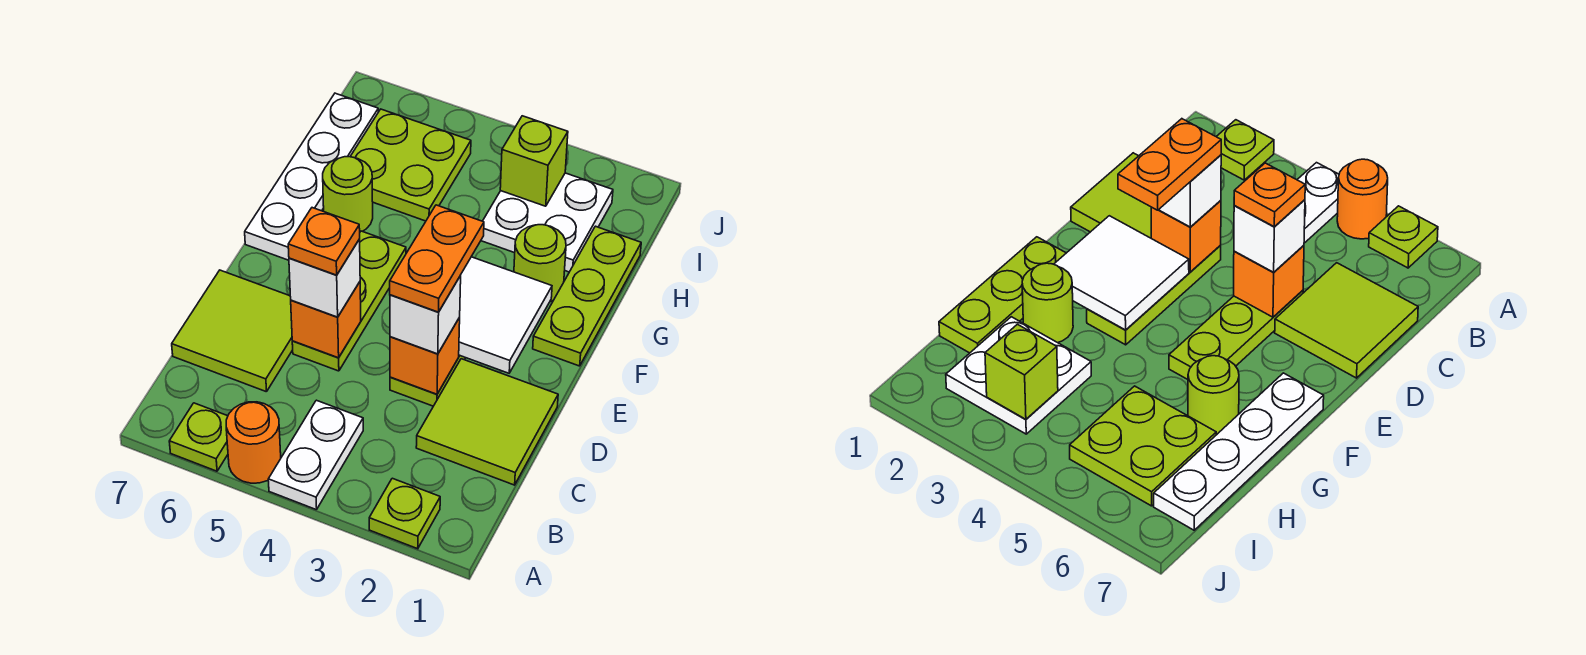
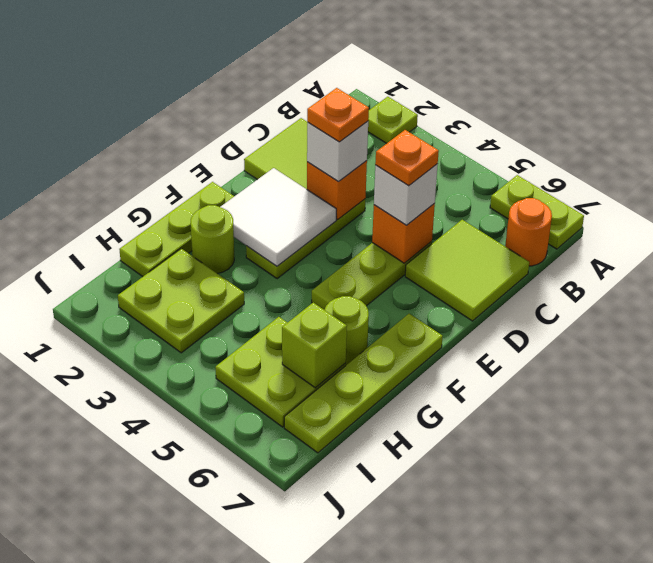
white 1x2 plate [268,400,363,510] -> none
orange 1x1 round brick [226,402,281,483] -> orange 1x1 round brick moved to [505,198,552,266]
lime 1x1 plate [169,403,228,471] -> lime 1x2 plate [490,175,584,249]
orange 1x2 plate [390,205,484,312] -> orange 1x1 plate [307,88,369,142]
white 1x4 plate [245,93,378,260] -> lime 1x4 plate [284,314,443,453]
white 2x2 plate [481,173,613,272] -> lime 2x2 plate [118,249,244,353]
lime 1x1 brick [500,116,568,206] -> lime 1x1 brick moved to [282,303,347,388]

